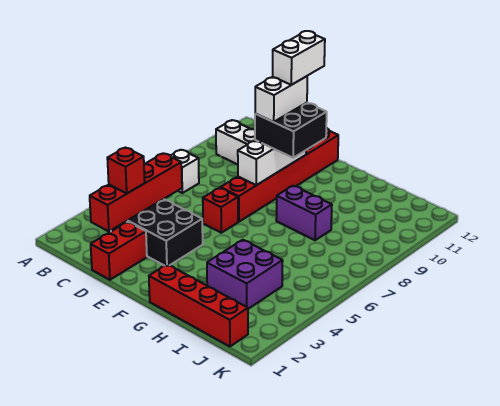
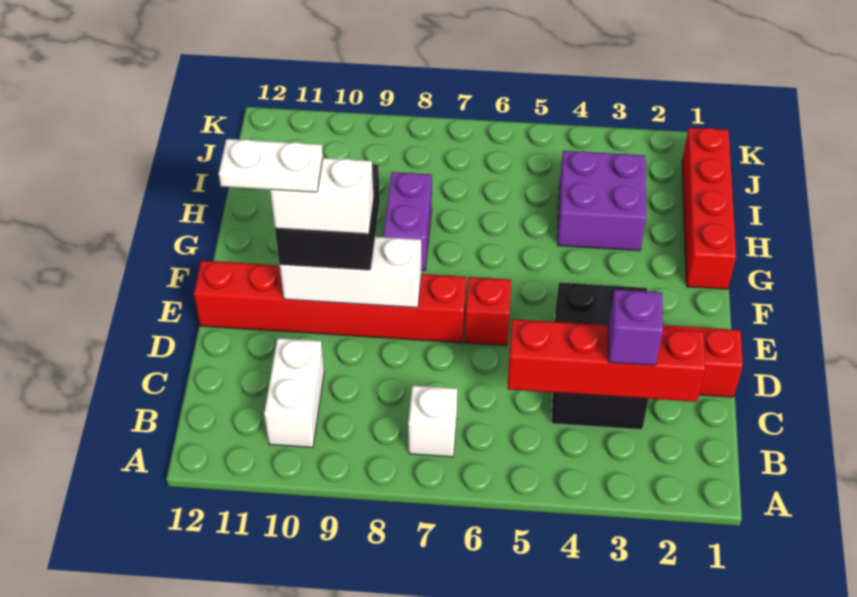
red 1x1 brick [107,148,145,193] -> purple 1x1 brick [609,290,663,365]
white 1x2 brick [273,31,325,85] -> white 1x2 plate [219,139,323,192]

